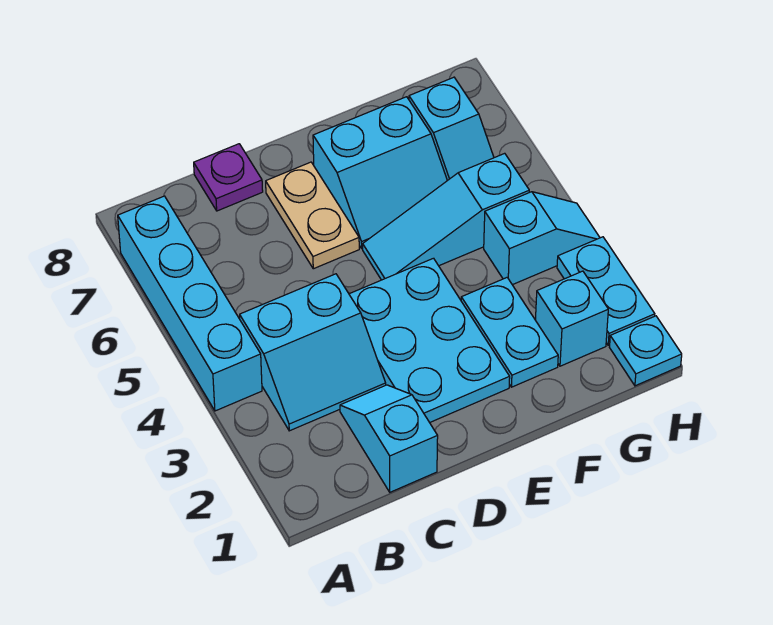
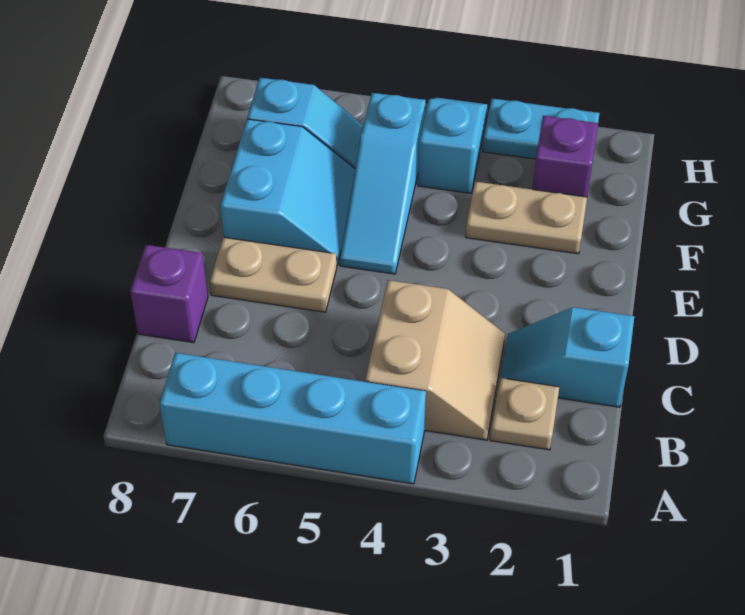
none -> tan 1x1 plate [490,378,559,450]
cyan 2x2 slope [240,274,386,431] -> tan 2x2 slope [365,280,505,440]
purple 1x1 plate [194,144,263,211] -> purple 1x1 brick [130,245,208,343]
cyan 2x3 plate [349,258,510,423] -> none
cyan 1x2 plate [461,278,558,387] -> tan 1x2 plate [466,182,587,254]
cyan 1x1 brick [535,271,608,366] -> purple 1x1 brick [533,116,598,197]
cyan 1x1 plate [610,316,682,386] -> none

